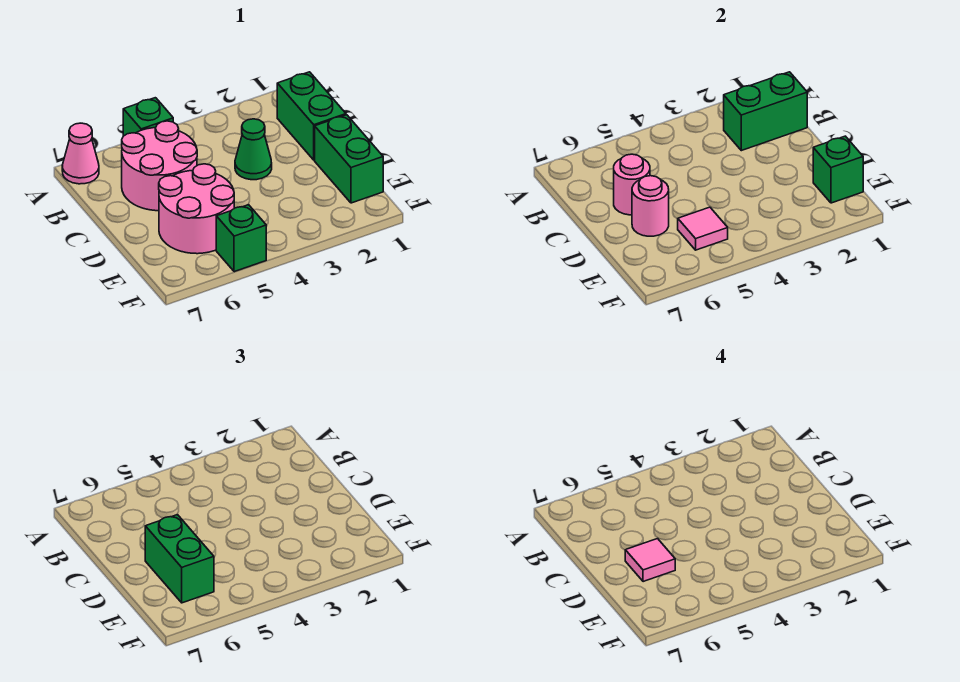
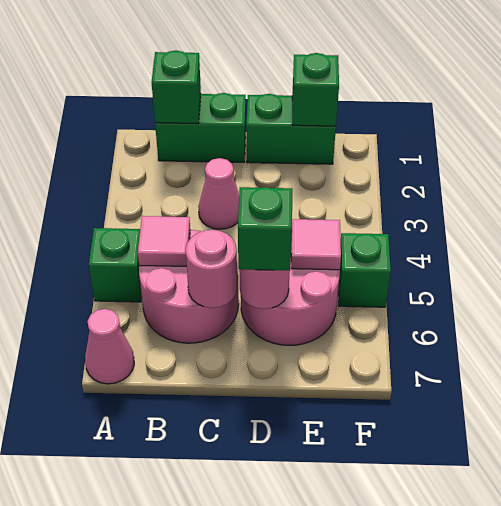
green 1x2 brick [724,72,807,151] -> green 1x1 brick [152,50,201,124]
green 1x1 cone [235,119,272,180] -> pink 1x1 cone [198,158,239,229]
green 1x2 brick [145,515,214,603] -> green 1x1 brick [238,187,292,271]
pink 1x1 tile [625,539,675,582] -> pink 1x1 tile moved to [138,216,190,266]

